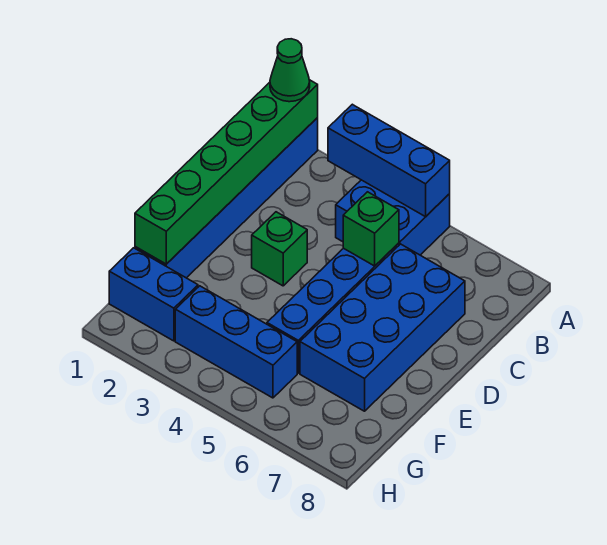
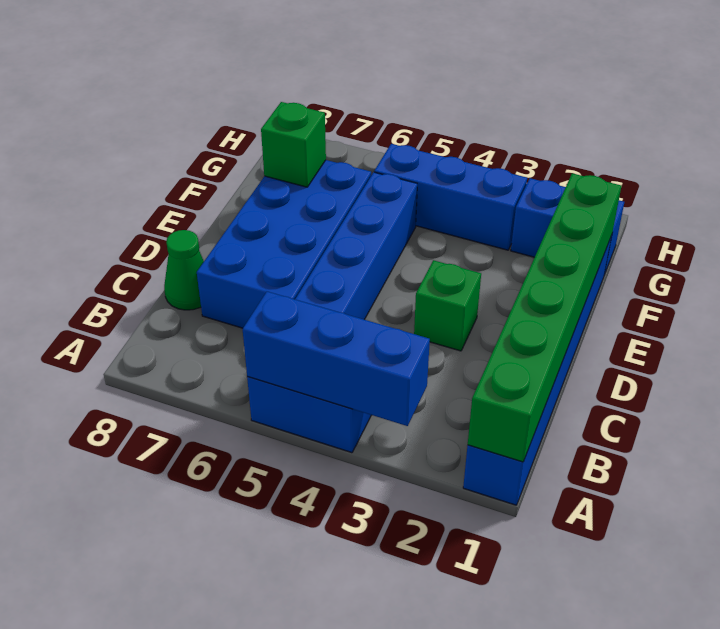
green 1x1 cone [270,39,310,102] -> green 1x1 cone moved to [164,230,204,310]
green 1x1 brick [343,192,399,266] -> green 1x1 brick moved to [261,102,326,187]

